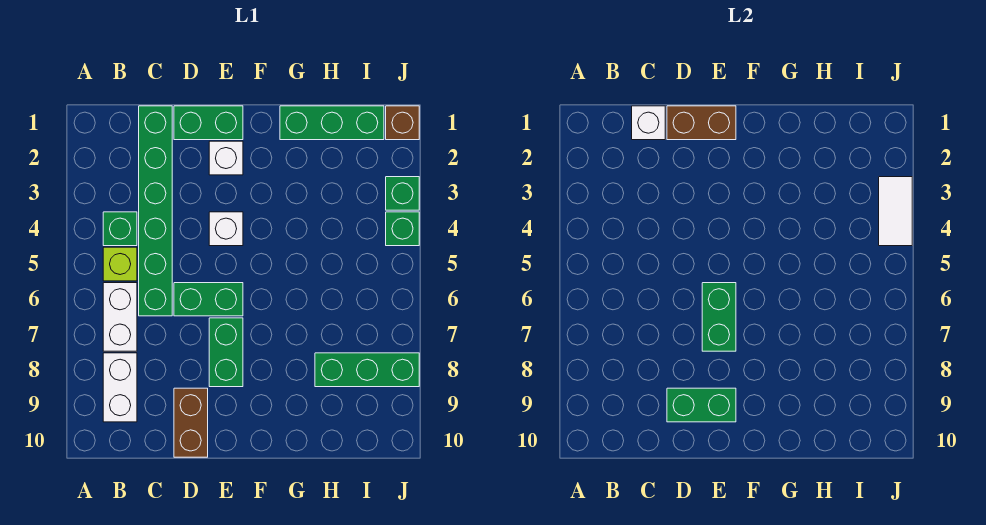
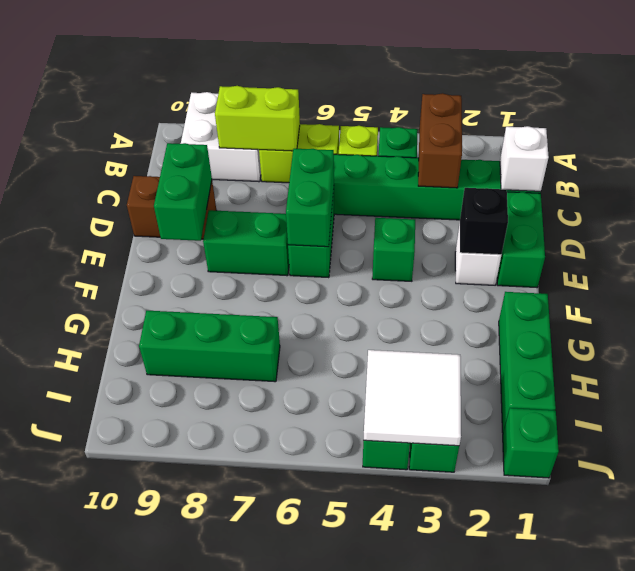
white 1x2 brick [103,283,137,351] -> lime 1x2 brick [259,124,339,183]
none -> lime 1x2 brick [215,86,300,151]
white 1x2 brick [103,353,137,422] -> white 2x2 brick [181,92,261,182]
brown 1x2 brick [667,106,736,140] -> brown 1x2 brick moved to [418,93,462,188]
none -> black 1x1 brick [460,188,508,255]
white 1x1 brick [209,212,243,246] -> green 1x1 brick [372,218,415,281]
green 1x2 brick [702,283,736,351] -> green 1x2 brick turned to [286,149,334,247]
green 1x3 brick [315,353,419,387] -> green 1x3 brick turned to [139,311,280,382]
brown 1x1 brick [386,106,419,140] -> green 1x1 brick [503,408,559,478]
white 1x2 tile [879,177,912,246] -> white 2x2 tile [364,350,461,446]

